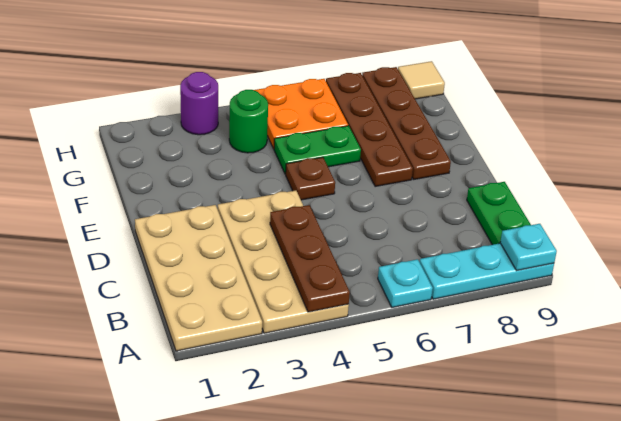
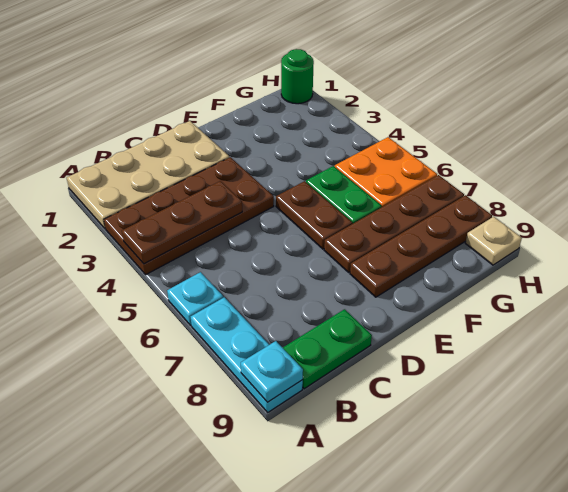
tan 2x4 plate [218,190,349,333] -> brown 2x4 plate [104,157,274,274]
brown 1x1 plate [286,157,335,200] -> brown 1x2 plate [276,181,352,249]
green 1x1 round brick [229,90,268,153] -> green 1x1 round brick moved to [281,49,314,104]
purple 1x1 round brick [180,72,218,135] -> none
tan 1x1 tile [398,61,445,99] -> tan 1x1 plate [465,217,522,265]

